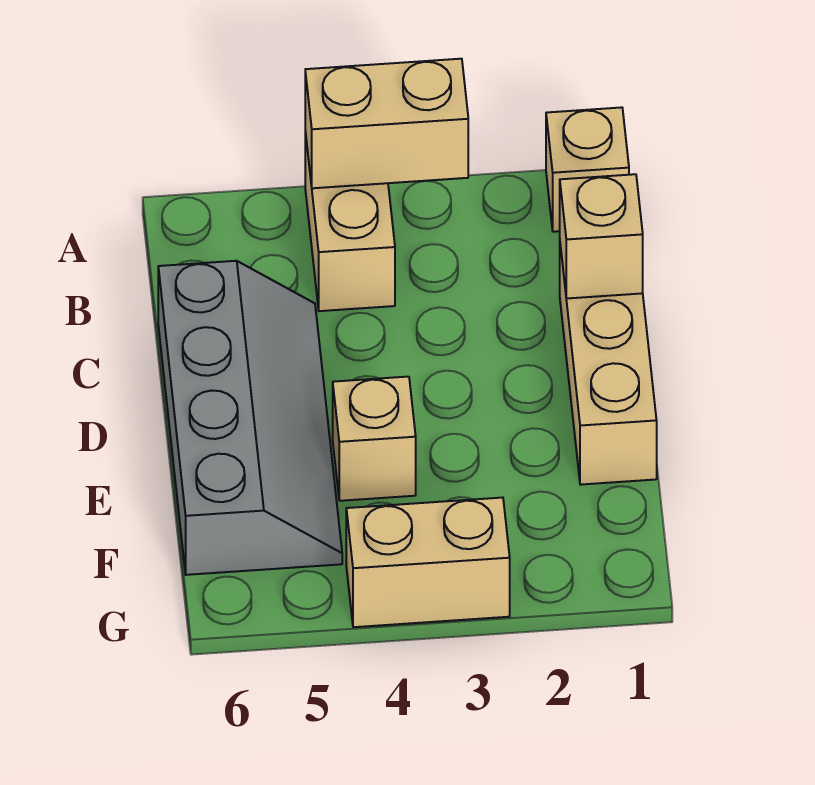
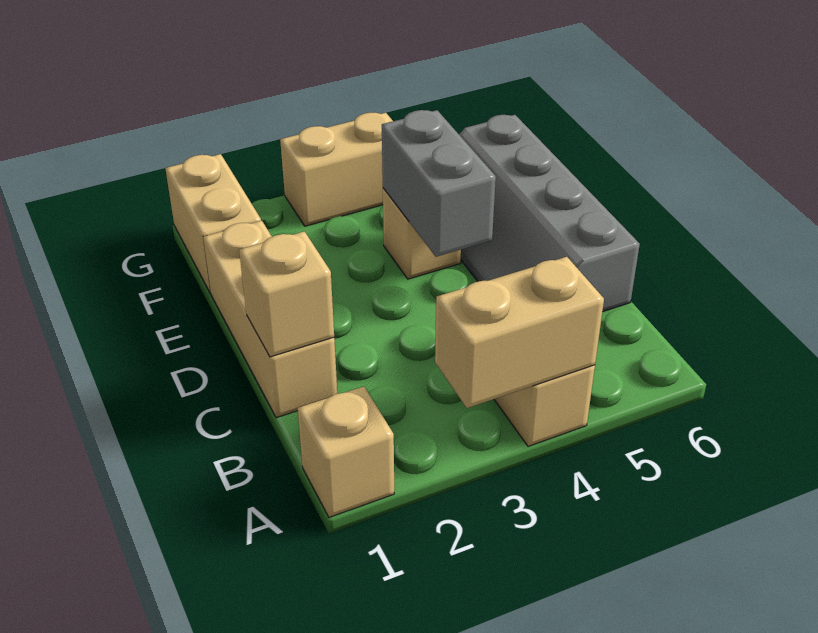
none -> grey 1x2 brick [382,110,496,257]
none -> tan 1x2 brick [165,154,261,294]

